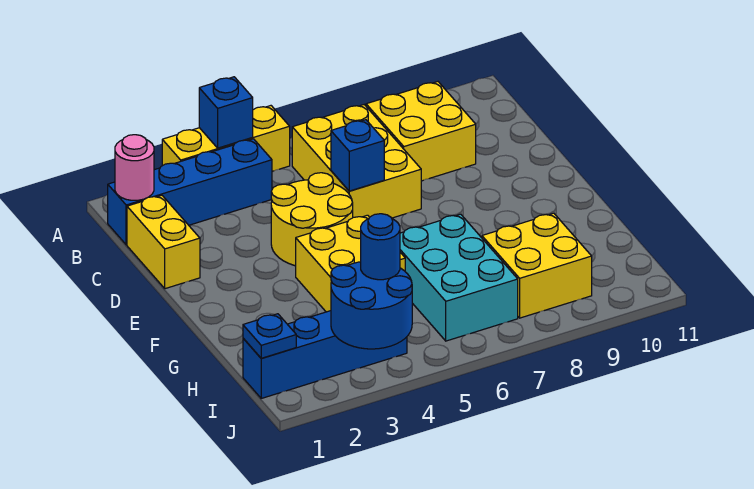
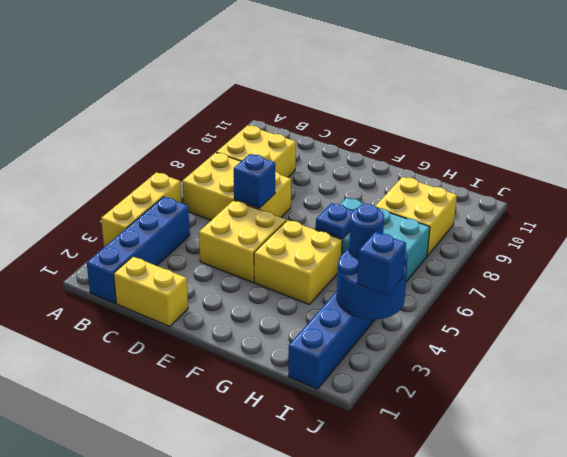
blue 1x1 brick [199,77,253,148] -> blue 1x1 brick moved to [357,232,406,295]
pink 1x1 round brick [115,135,154,200] -> none
yellow 2x2 round brick [271,173,353,266] -> yellow 2x2 brick [199,200,286,282]
blue 1x1 plate [243,314,296,358] -> blue 1x1 plate moved to [316,203,352,238]

